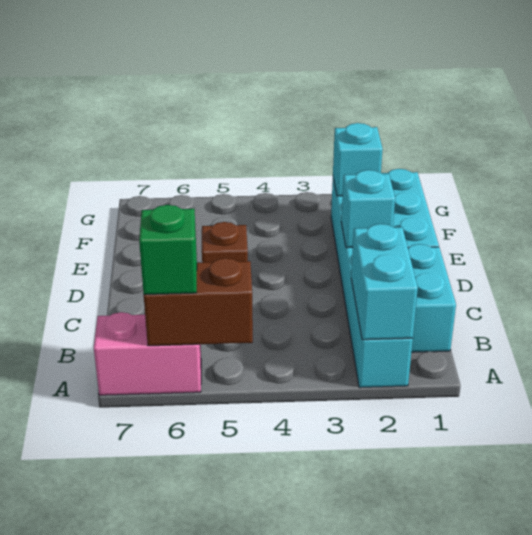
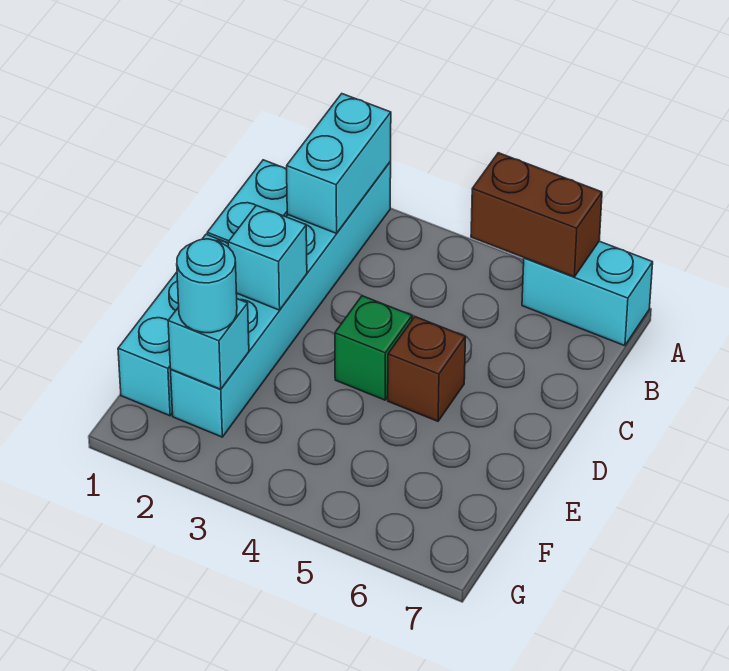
pink 1x2 brick [94,312,201,395] -> cyan 1x2 brick [522,241,653,346]
green 1x1 brick [139,205,197,294] -> green 1x1 brick moved to [335,296,412,400]
none -> cyan 1x1 round brick [177,239,237,333]

